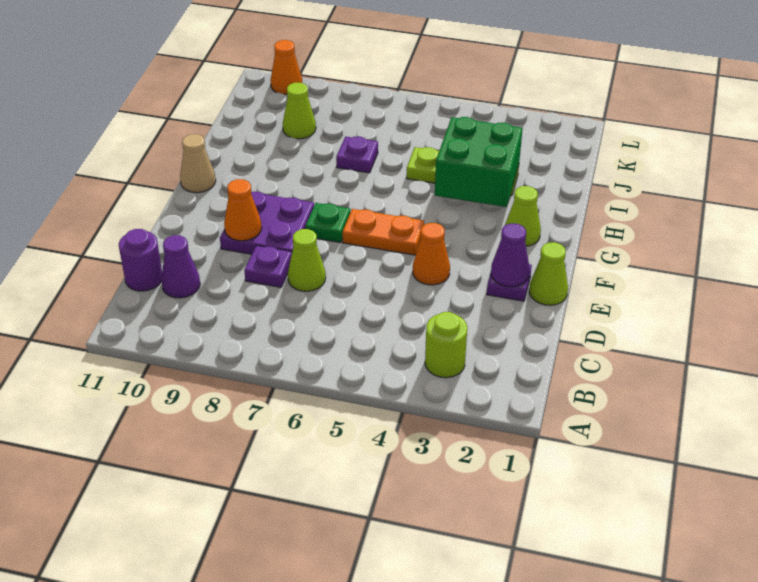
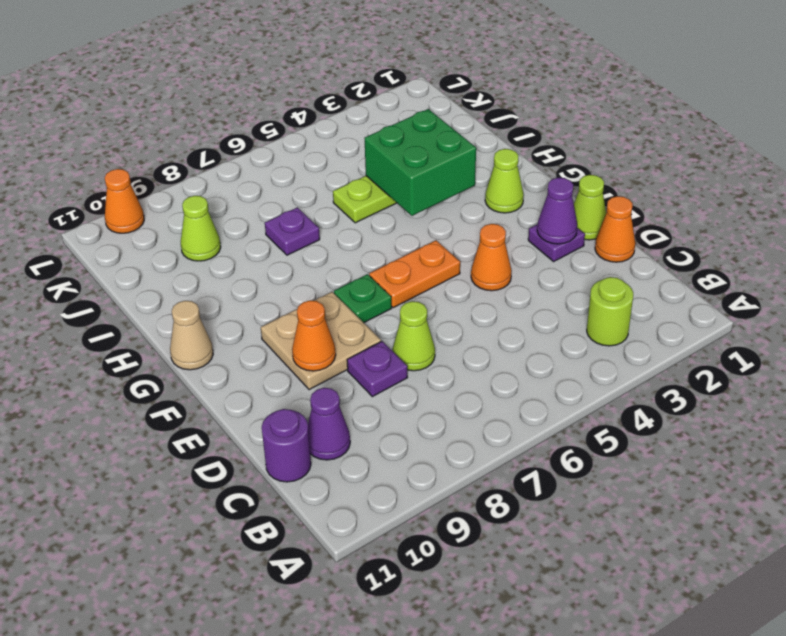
none -> orange 1x1 cone [595,196,635,262]
purple 2x2 plate [220,192,314,254] -> tan 2x2 plate [261,292,381,390]

